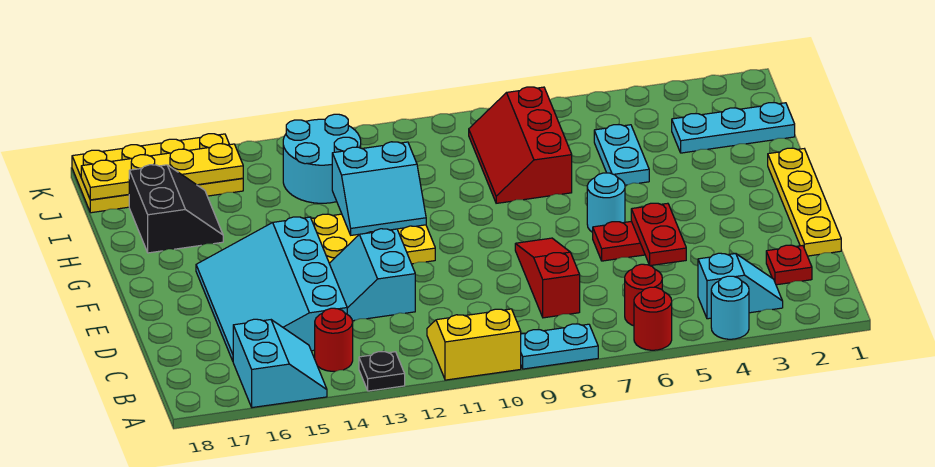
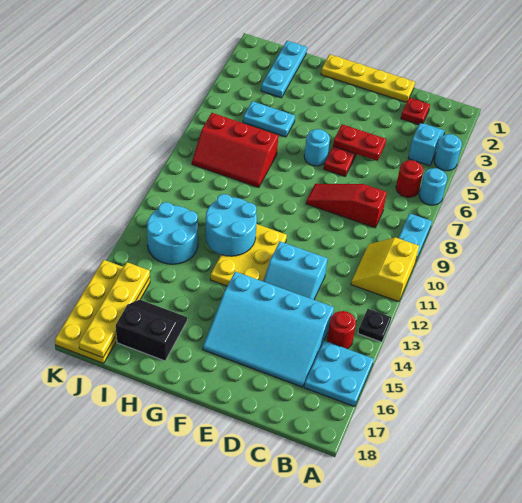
red 1x1 round brick [634,287,672,350] -> cyan 1x1 round brick [419,168,447,205]
cyan 2x2 slope [233,319,327,408] -> cyan 2x2 plate [304,341,374,407]
cyan 2x2 slope [332,142,426,235] -> cyan 2x2 round brick [205,194,257,256]

